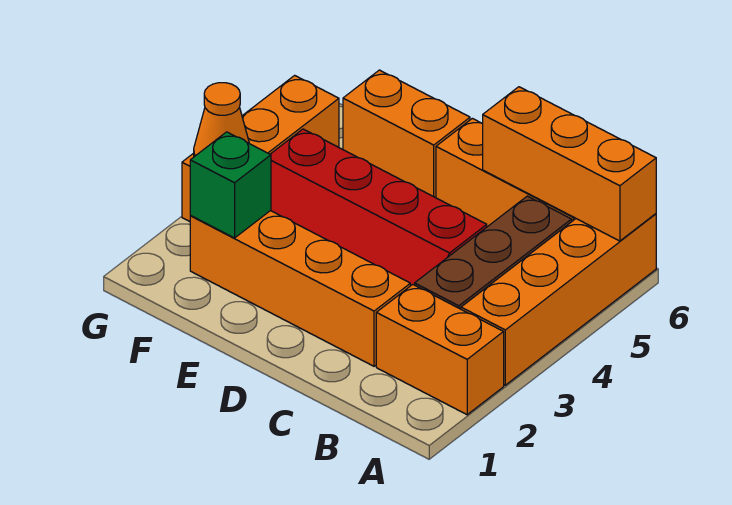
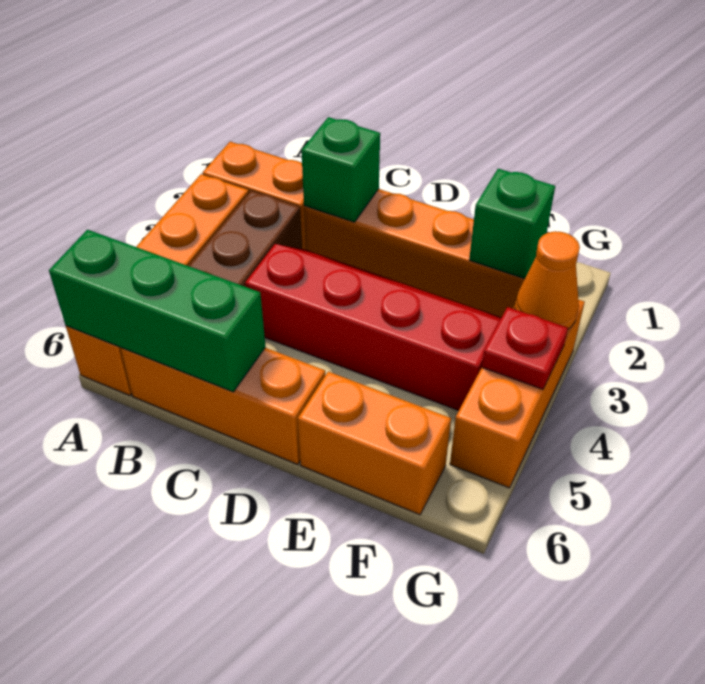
orange 1x3 brick [483,87,656,241] -> green 1x3 brick [49,230,266,392]
none -> green 1x1 brick [301,117,380,222]
none -> red 1x1 plate [482,307,568,389]

